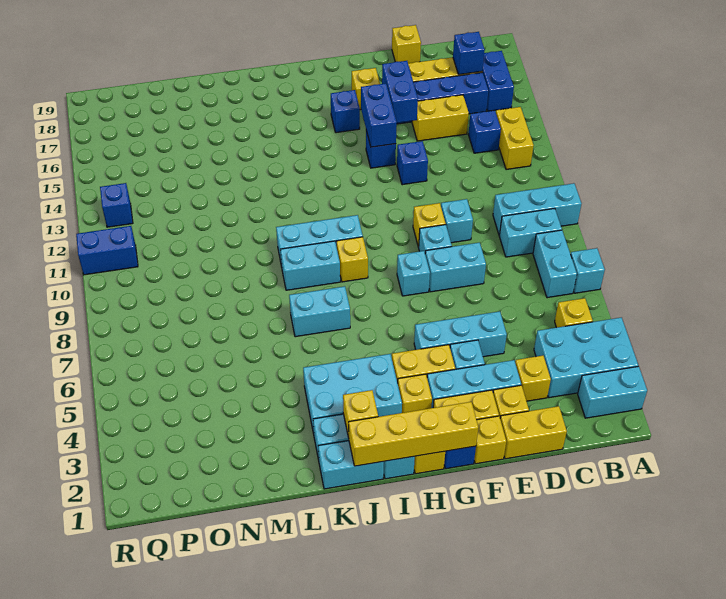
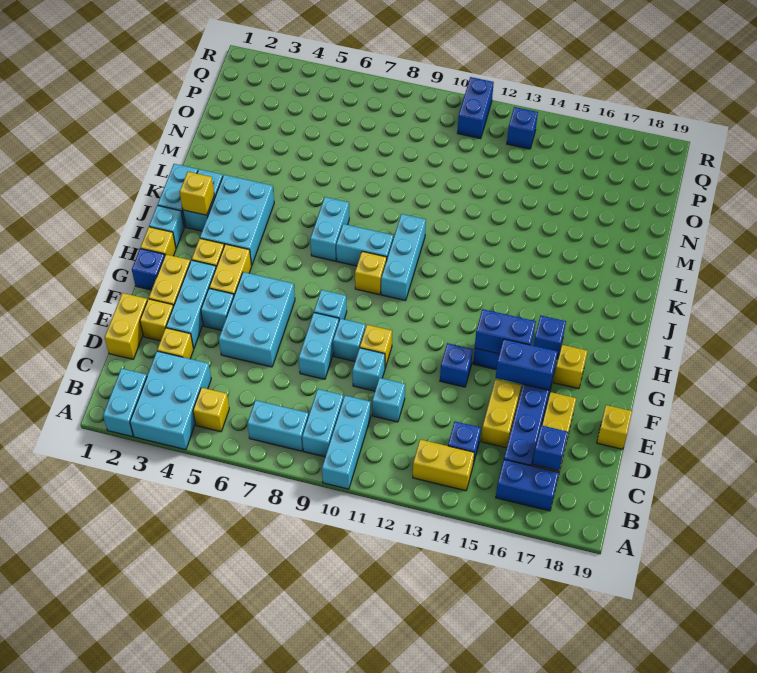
cyan 1x1 brick [571,248,605,293] -> cyan 1x1 brick moved to [372,378,405,422]
cyan 1x3 brick [414,311,507,357] -> cyan 2x3 brick [219,272,295,367]
yellow 1x1 brick [474,416,506,464] -> none
yellow 1x4 brick [349,402,478,466] -> none
cyan 1x2 brick [280,241,340,290] -> cyan 1x2 brick turned to [336,224,393,266]

